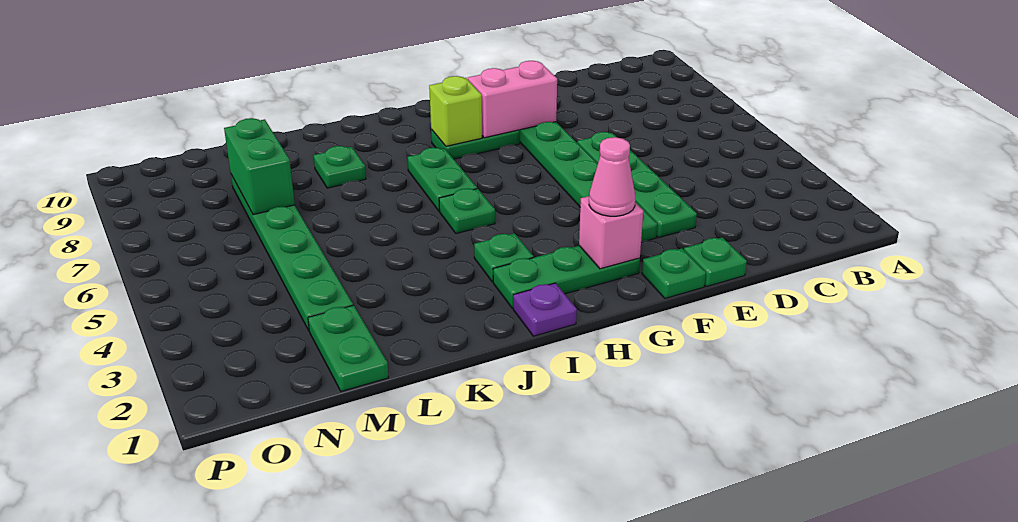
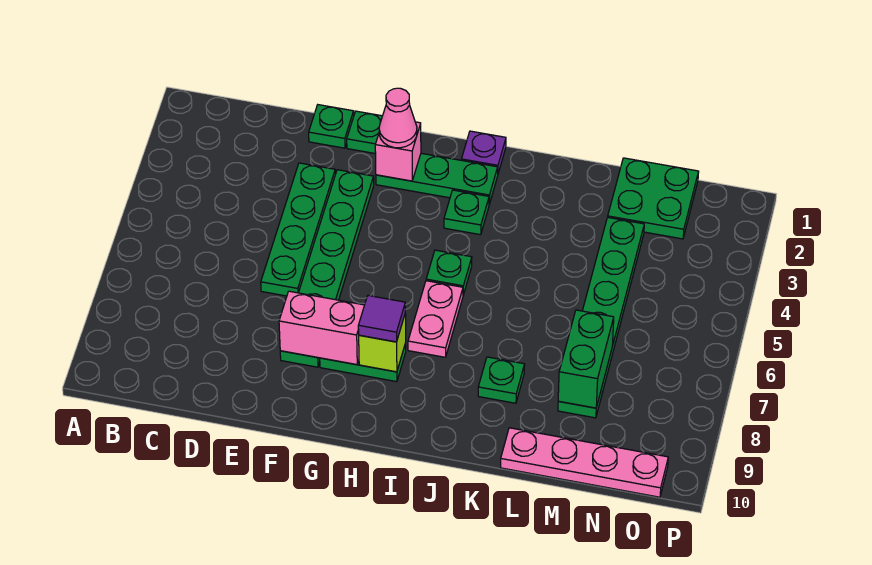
none -> purple 1x1 tile [358,296,405,342]
green 1x2 plate [407,148,477,211] -> pink 1x2 plate [408,281,463,357]
none -> pink 1x4 plate [501,428,668,497]
green 1x2 plate [308,305,389,391] -> green 2x2 plate [608,158,699,239]

